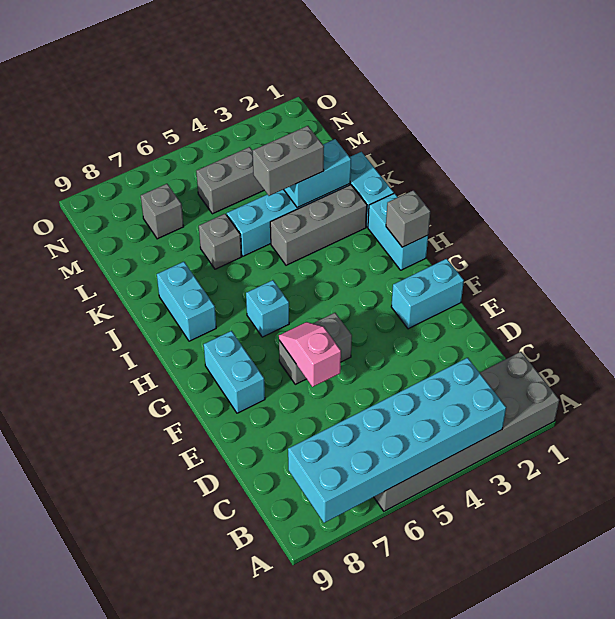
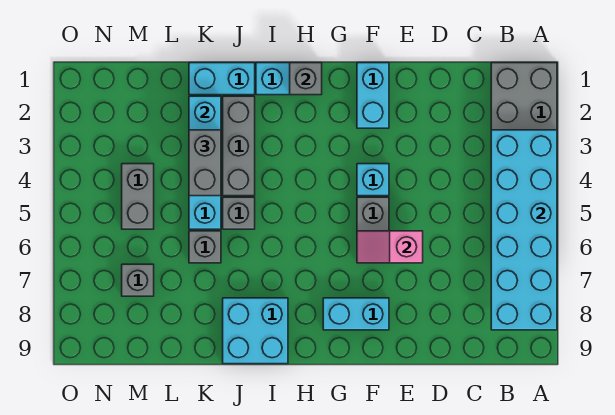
cyan 1x1 brick [246,280,289,337] -> cyan 1x1 brick moved to [357,164,389,196]
cyan 1x2 brick [157,262,216,341] -> cyan 2x2 brick [223,298,288,364]
none -> grey 1x1 brick [223,197,255,229]

